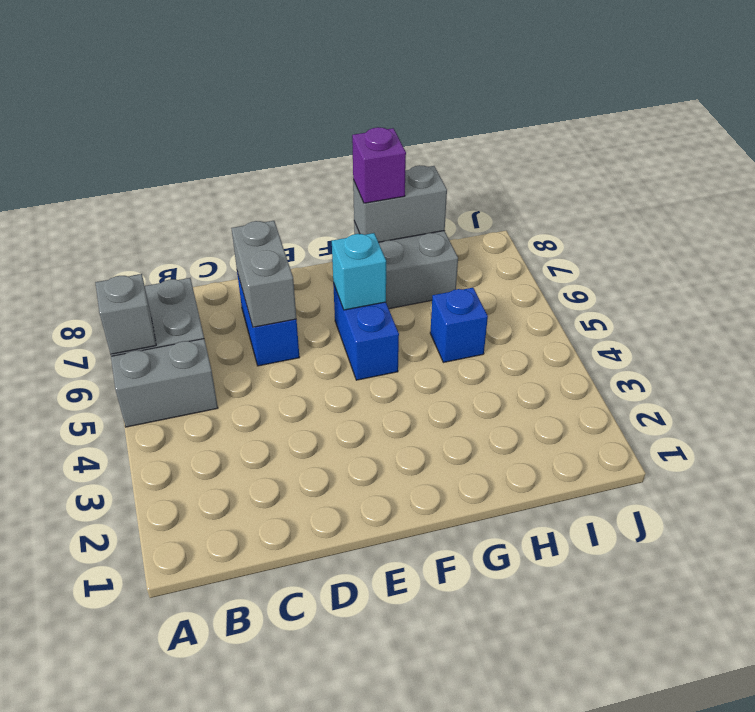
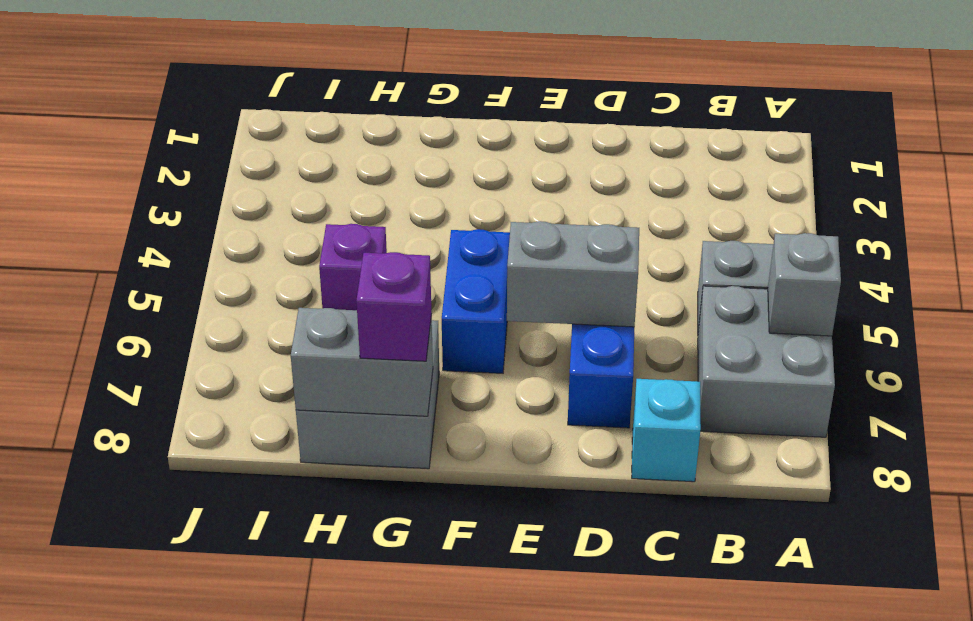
grey 1x2 brick [231,221,296,327] -> grey 1x2 brick turned to [507,221,639,327]
cyan 1x1 brick [332,233,386,310] -> cyan 1x1 brick moved to [632,379,701,482]
blue 1x1 brick [430,288,488,363] -> purple 1x1 brick [319,224,387,310]

